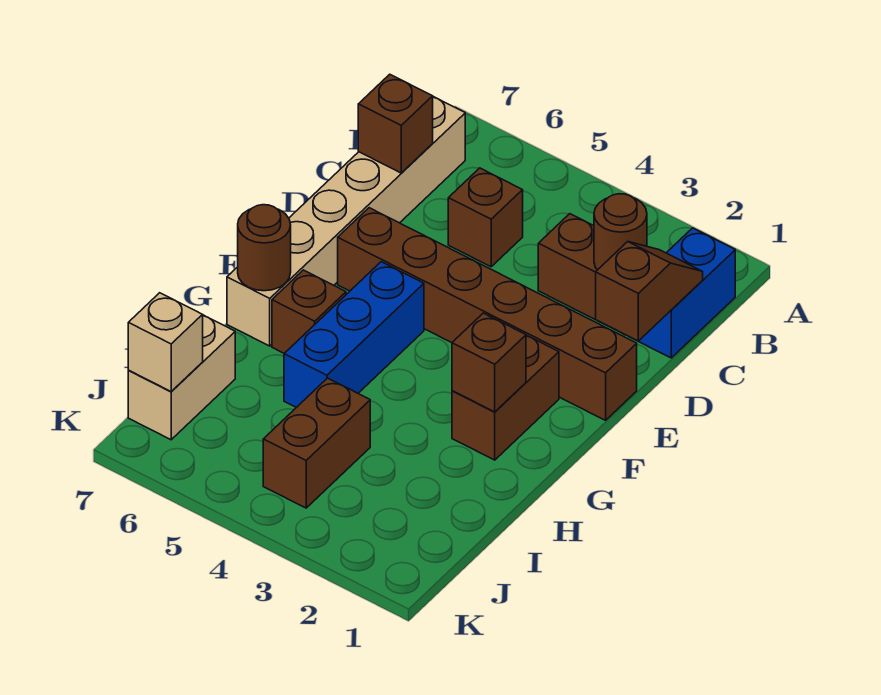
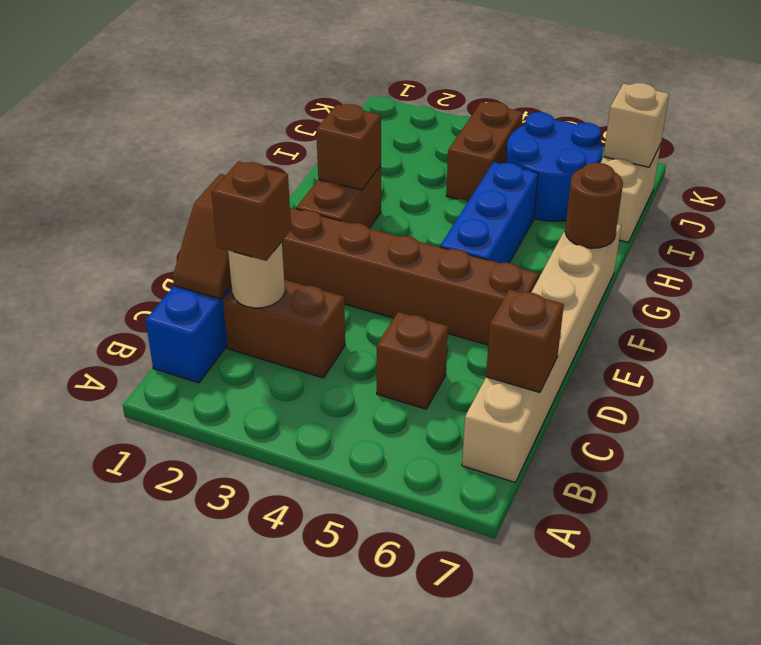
brown 1x1 round brick [594,194,647,270] -> tan 1x1 round brick [228,242,285,308]
brown 1x1 brick [272,270,346,353] -> brown 1x1 brick moved to [212,161,291,261]
none -> blue 2x2 round brick [506,112,603,221]

